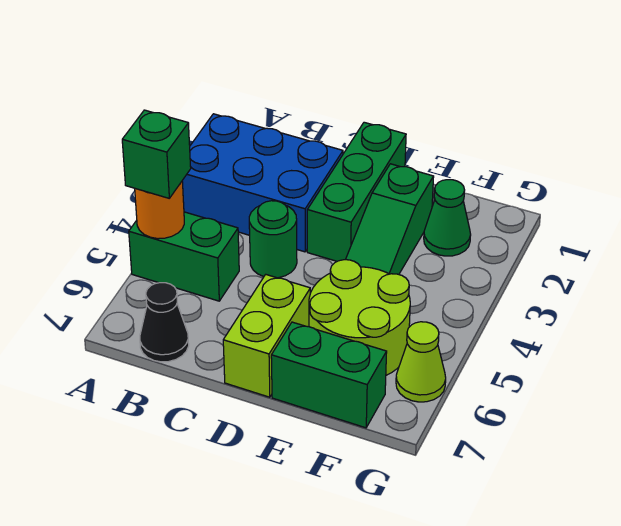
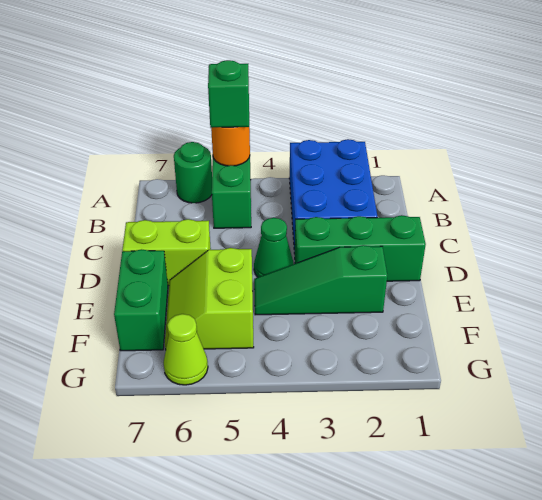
black 1x1 cone [140,283,189,362] -> none
green 1x1 round brick [249,201,297,278] -> green 1x1 round brick moved to [174,142,212,203]
lime 2x2 round brick [309,260,410,375] -> lime 2x2 slope [165,248,254,350]
green 1x1 cone [424,180,471,256] -> green 1x1 cone moved to [254,218,294,277]

